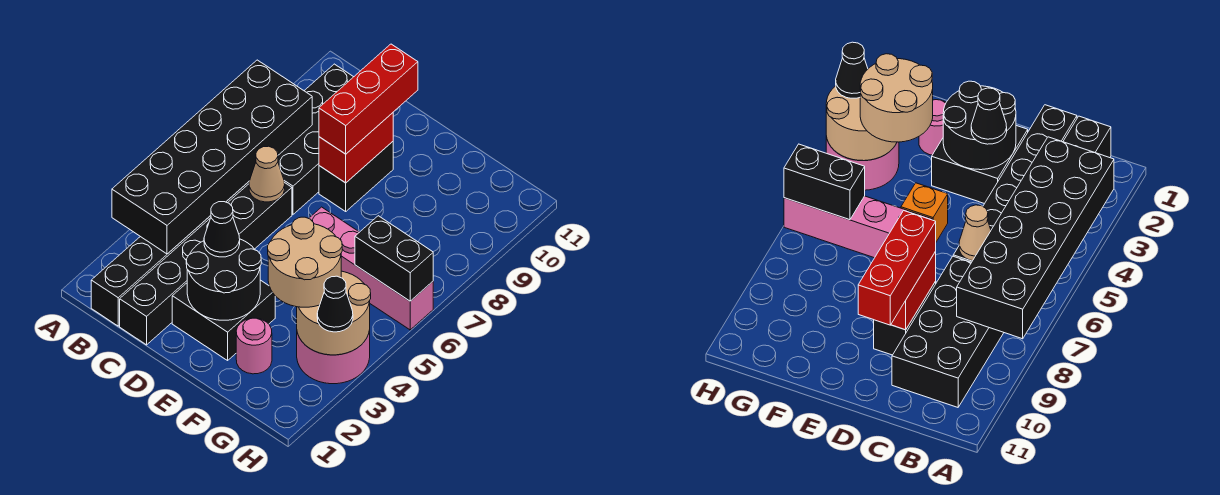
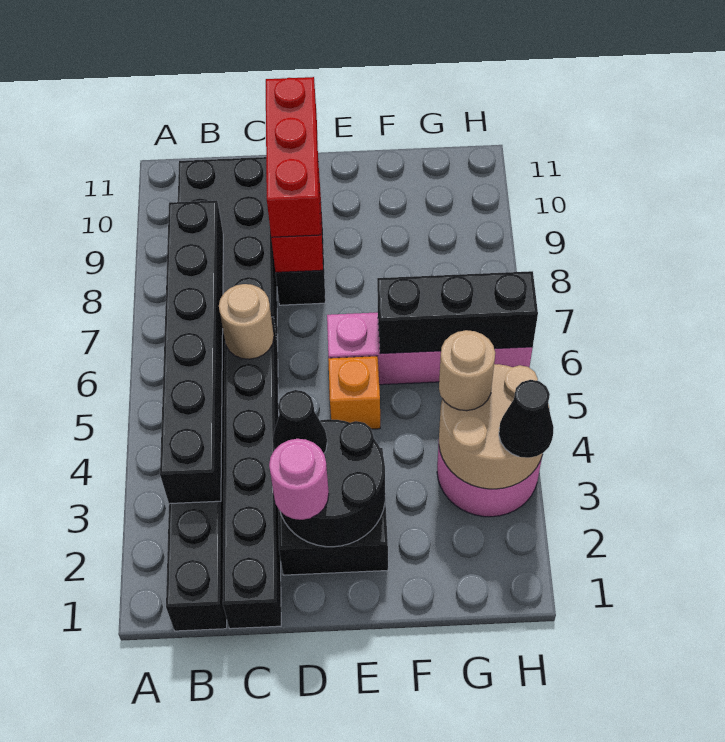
black 2x6 brick [112,60,312,254] -> black 1x6 brick [160,200,223,504]
tan 1x1 cone [249,146,285,202] -> tan 1x1 round brick [219,284,274,359]
pink 1x1 round brick [236,318,272,374] -> pink 1x1 round brick moved to [269,439,329,520]
tan 2x2 round brick [268,217,342,307] -> tan 1x1 round brick [439,330,495,411]
black 1x2 brick [355,216,433,301] -> black 1x3 brick [377,271,538,354]

